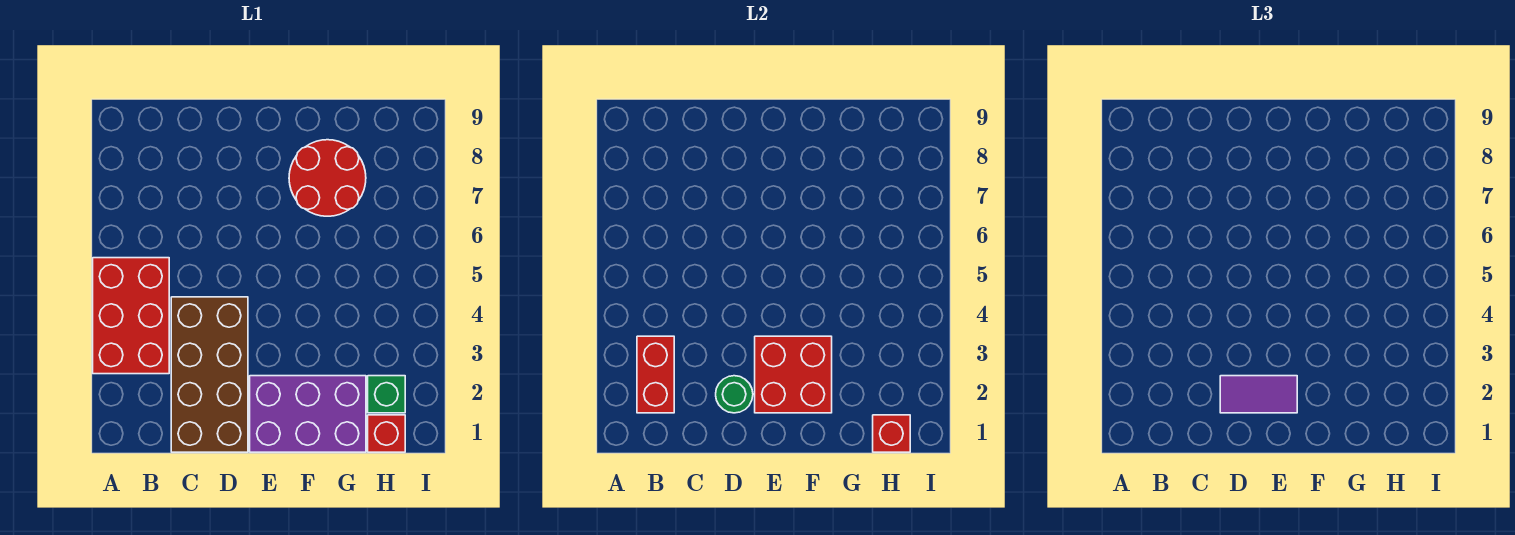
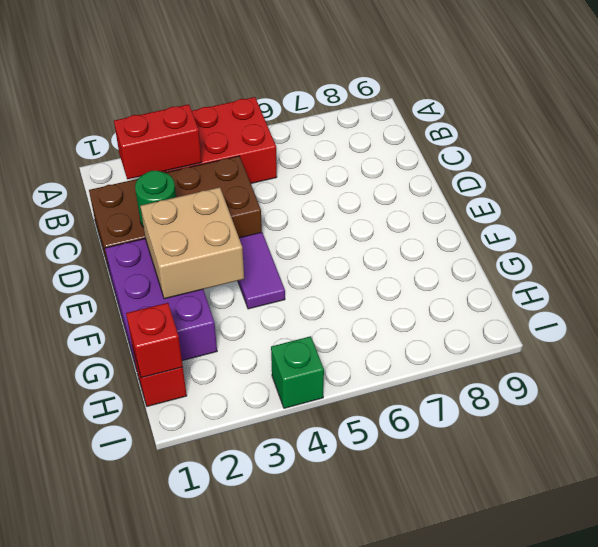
purple 1x2 tile [1220,376,1297,413] -> purple 1x2 tile moved to [238,232,285,309]
red 2x2 brick [755,336,832,413] -> tan 2x2 brick [140,187,244,299]
red 2x2 round brick [289,140,366,216] -> none
green 1x1 brick [368,376,405,413] -> green 1x1 brick moved to [271,336,324,408]

